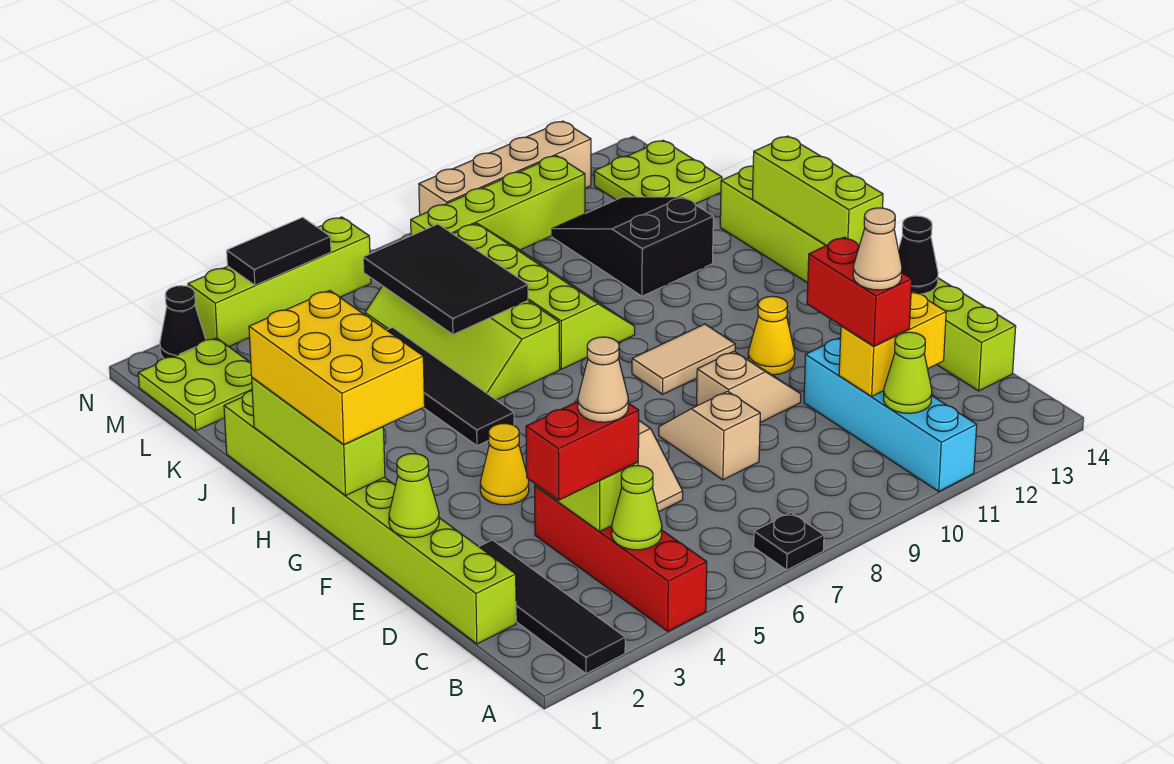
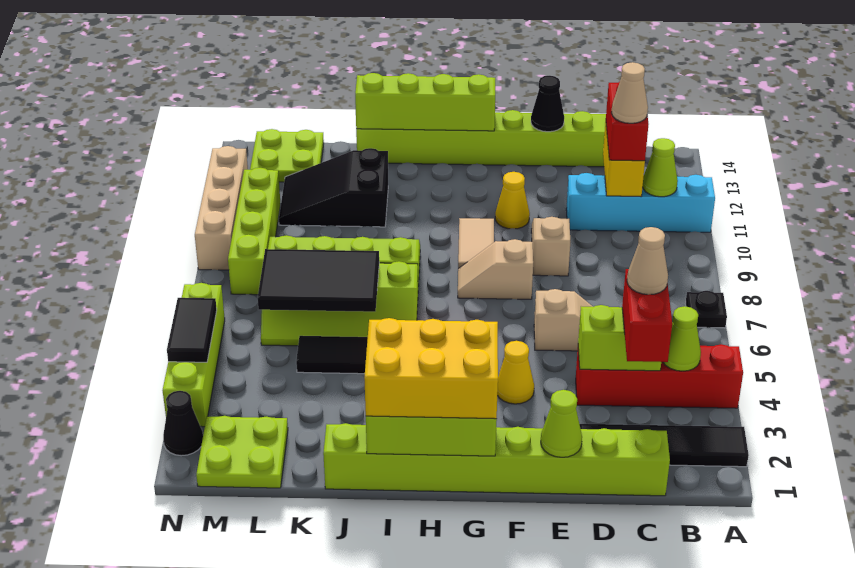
red 1x2 brick [807,237,912,346] -> red 1x2 brick turned to [606,82,649,161]
tan 1x2 slope [659,391,760,480] -> tan 1x2 slope moved to [458,239,533,299]
lime 1x3 brick [752,136,883,246] -> lime 1x4 brick [355,73,495,131]

